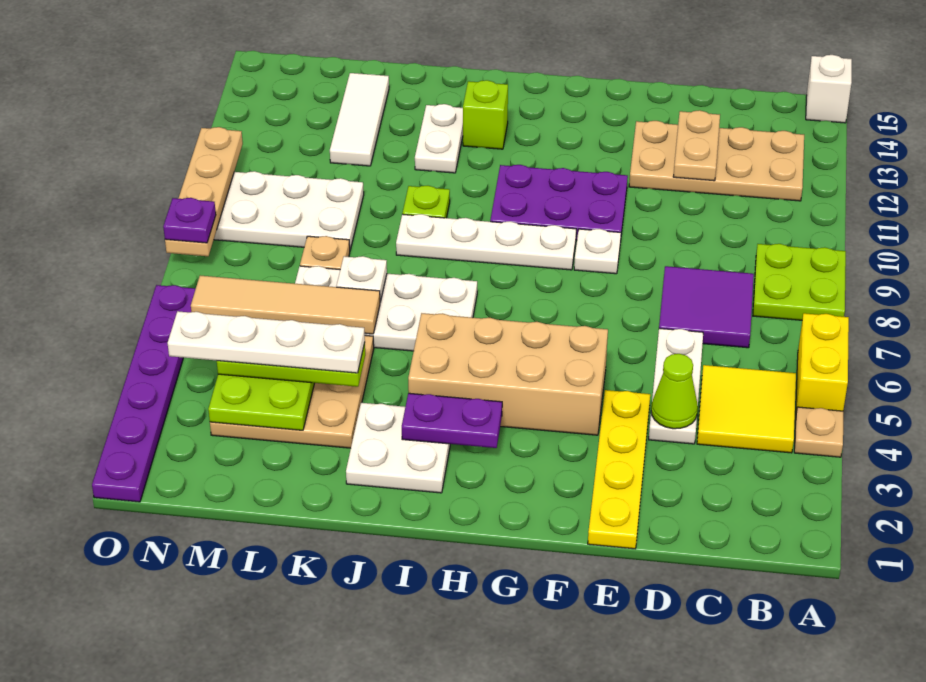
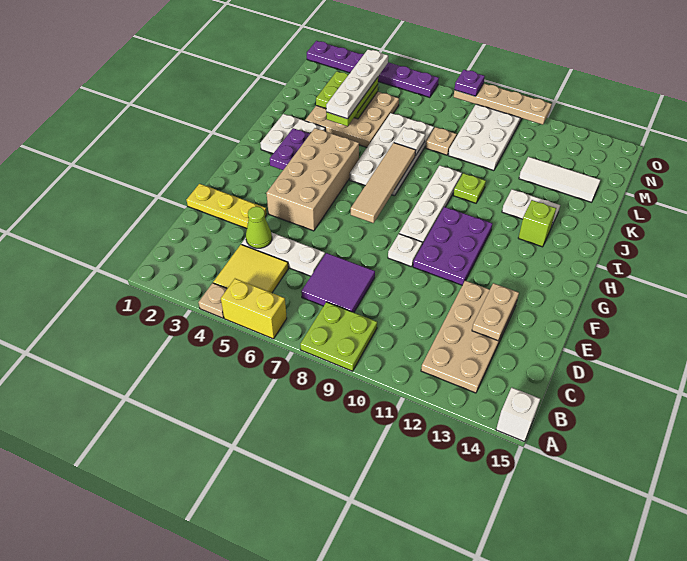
tan 1x2 plate [673,110,720,181] -> tan 1x2 plate turned to [472,283,519,341]
yellow 1x4 plate [588,390,650,549] -> yellow 1x3 plate [187,184,267,229]
tan 1x4 tile [191,276,380,334] -> tan 1x4 tile moved to [351,143,416,223]

